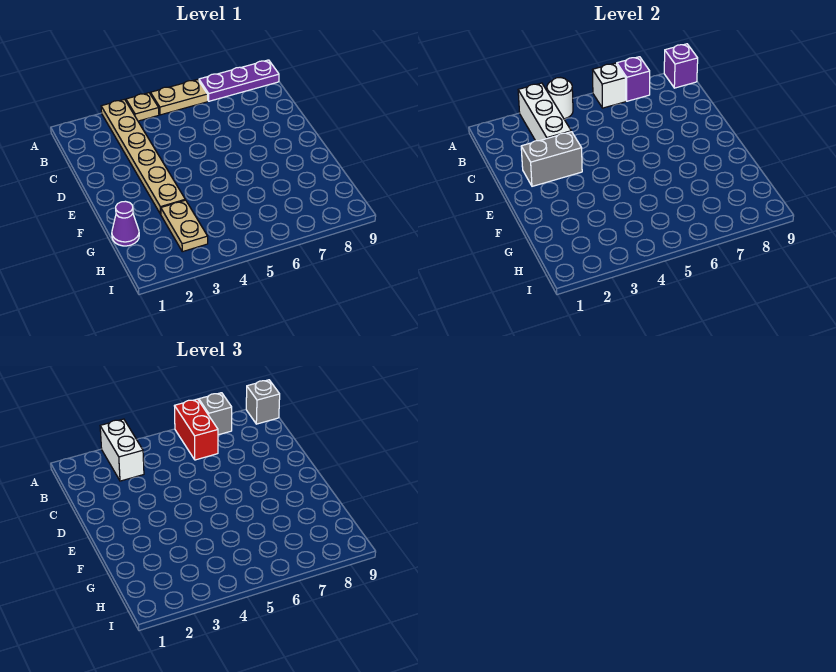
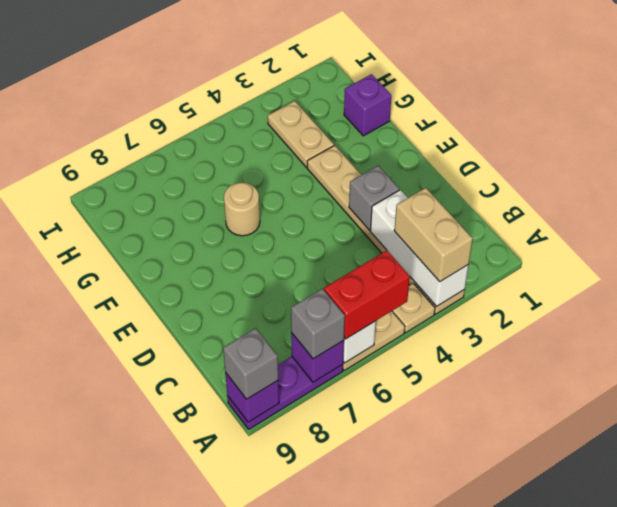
white 1x2 brick [100,419,144,481] -> tan 1x2 brick [394,188,473,282]
white 1x1 round brick [547,78,573,119] -> none
red 1x2 brick [175,399,218,460] -> red 1x2 brick turned to [324,251,410,339]
grey 1x2 brick [521,132,582,186] -> grey 1x1 brick [349,166,399,230]
none -> tan 1x1 round brick [224,182,260,236]
purple 1x1 cone [112,201,139,246] -> purple 1x1 brick [344,74,391,136]

